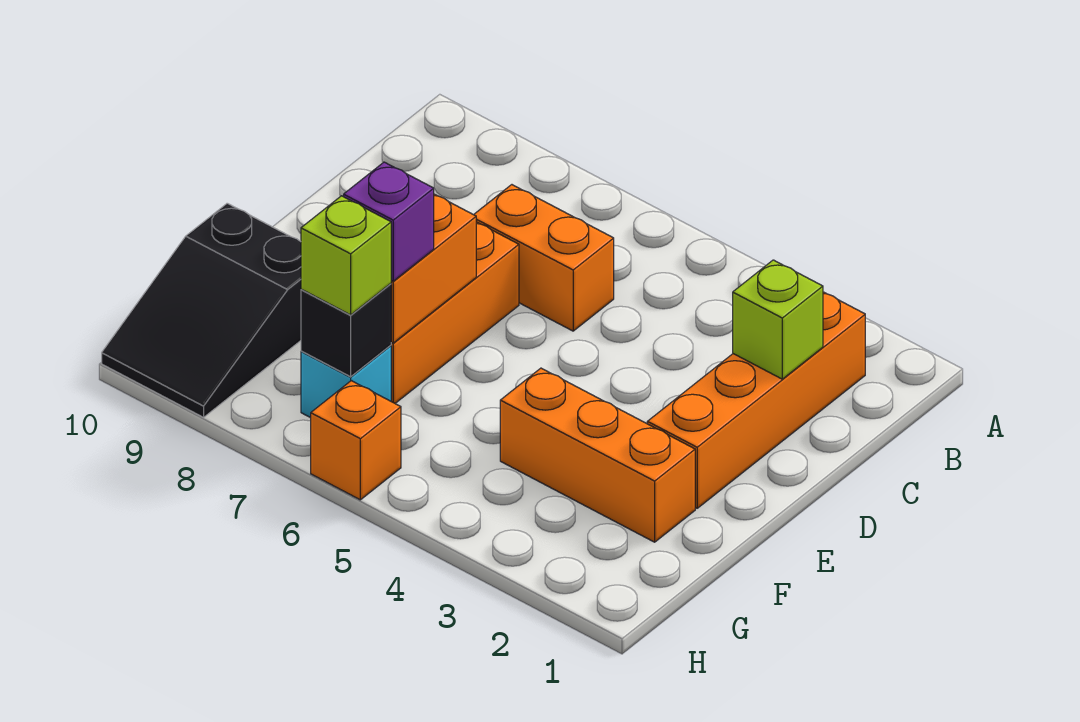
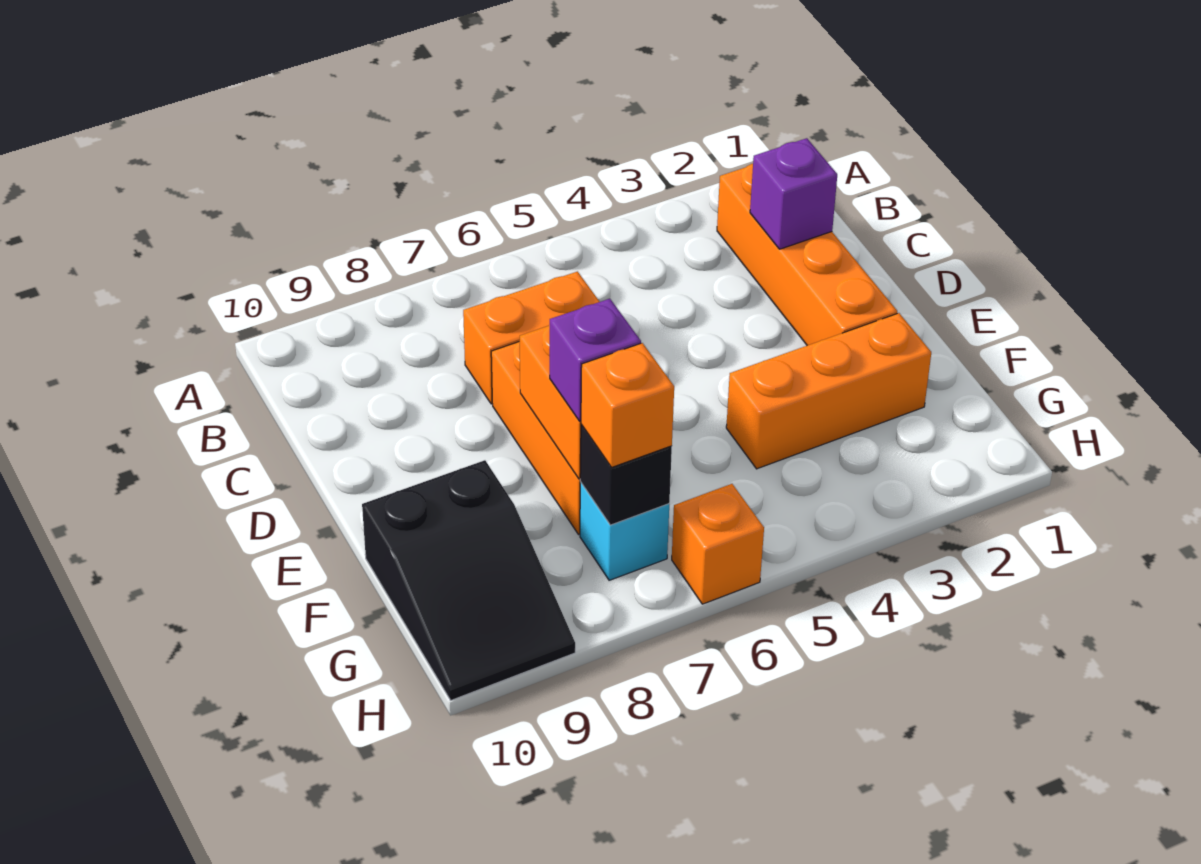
lime 1x1 brick [733,260,823,379] -> purple 1x1 brick [750,138,837,249]
lime 1x1 brick [301,196,391,315] -> orange 1x1 brick [581,343,674,467]

